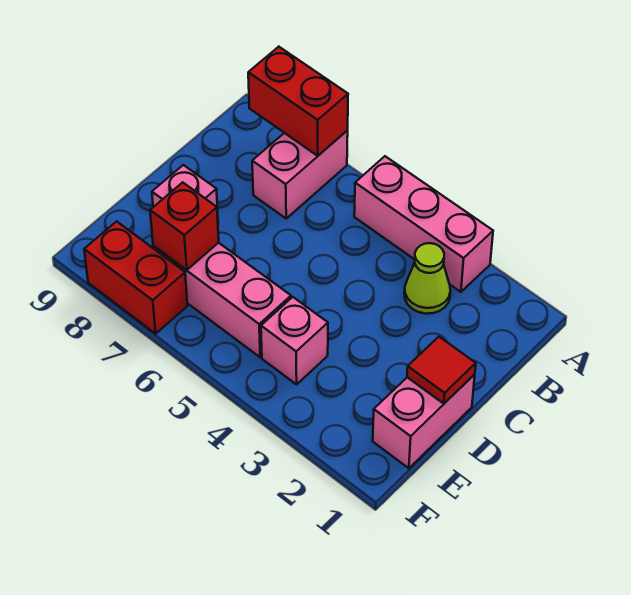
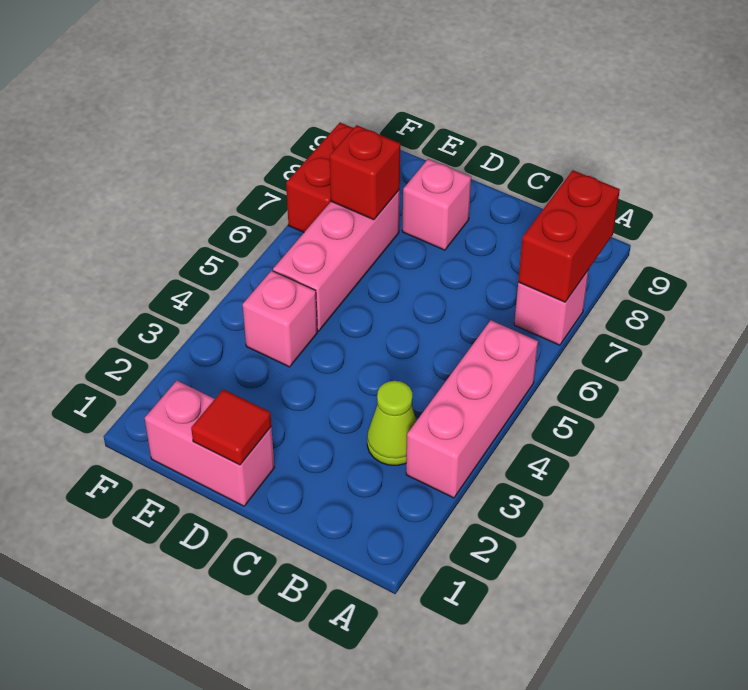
pink 1x2 brick [252,131,348,218] -> pink 1x1 brick [514,270,589,345]

